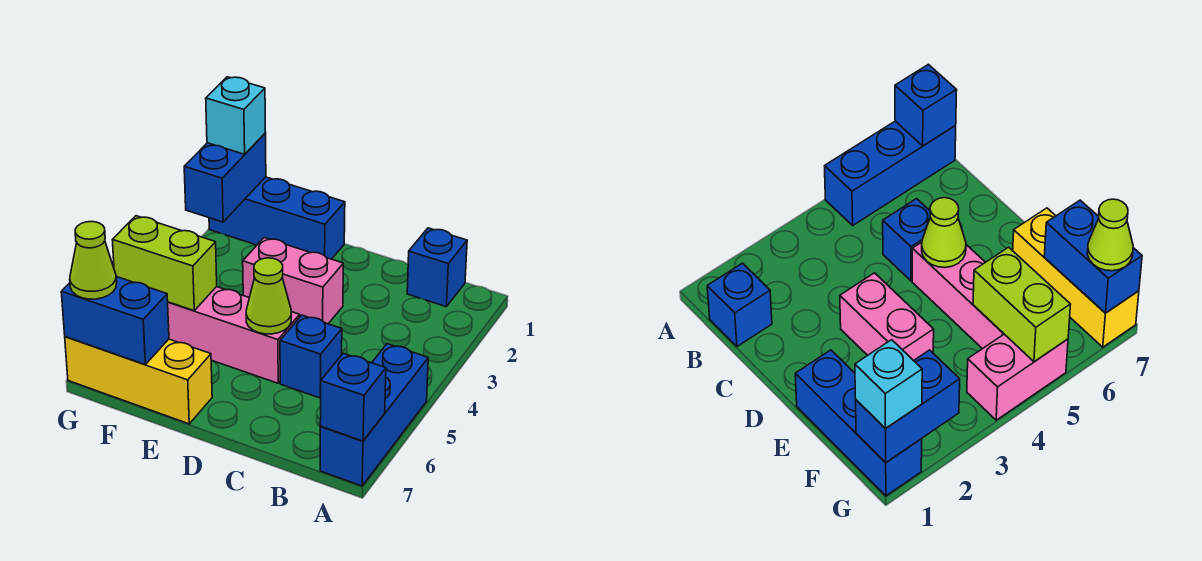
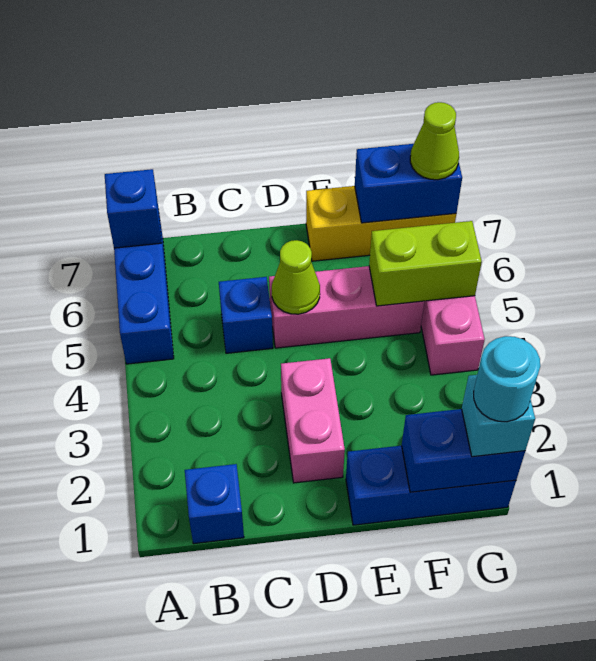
pink 1x2 brick [243,238,343,324] -> pink 1x2 brick turned to [281,358,345,483]
blue 1x2 brick [184,133,266,222] -> blue 1x2 brick turned to [402,409,525,492]
none -> cyan 1x1 round brick [474,336,540,422]

